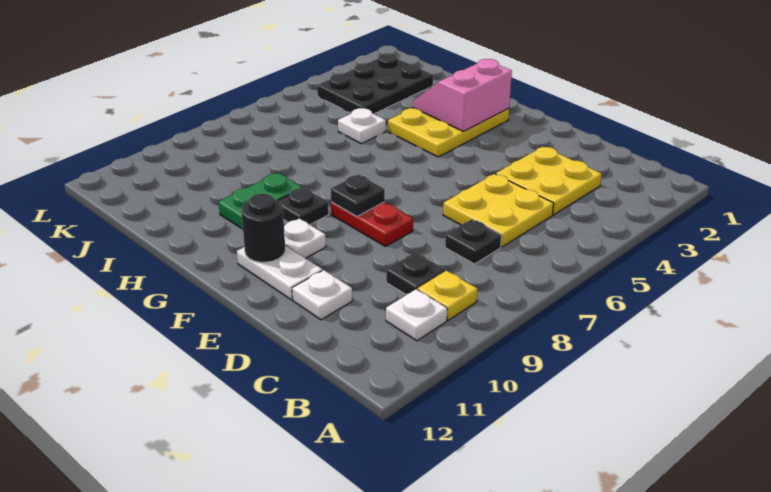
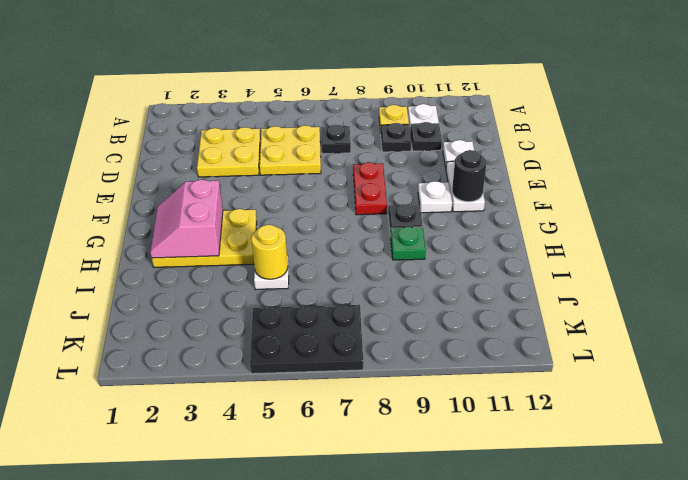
black 1x1 plate [330,175,385,217] -> black 1x1 plate moved to [410,122,442,151]
pink 2x2 slope [413,59,512,131] -> pink 2x2 slope turned to [150,180,223,258]
green 1x2 plate [218,173,302,229] -> green 1x1 plate [391,227,426,260]
none -> yellow 1x1 round brick [251,225,288,279]
black 2x3 plate [317,54,433,114] -> black 2x3 plate moved to [250,305,363,374]

